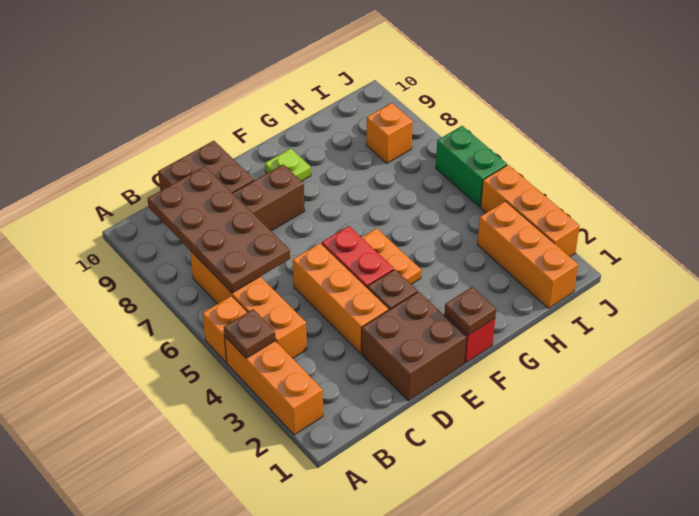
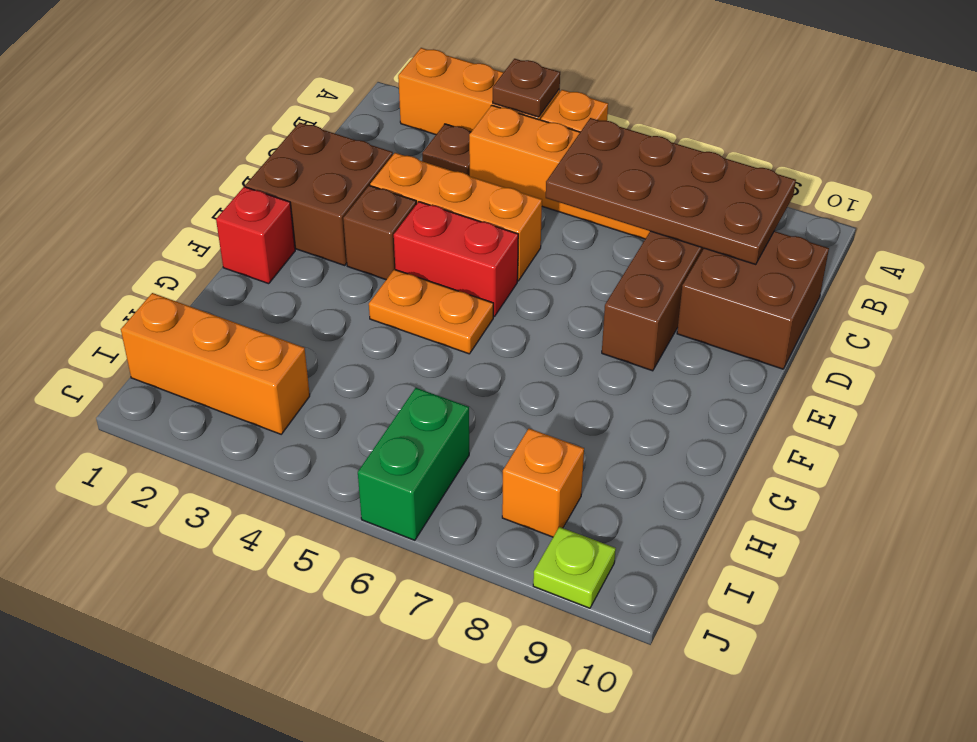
brown 1x1 plate [444,287,496,335] -> brown 1x1 plate moved to [422,124,471,176]
lime 1x1 plate [265,149,311,181] -> lime 1x1 plate moved to [533,527,616,608]
orange 1x3 brick [481,165,580,257] -> none
green 1x2 brick [436,126,507,207] -> green 1x2 brick turned to [358,388,469,540]

